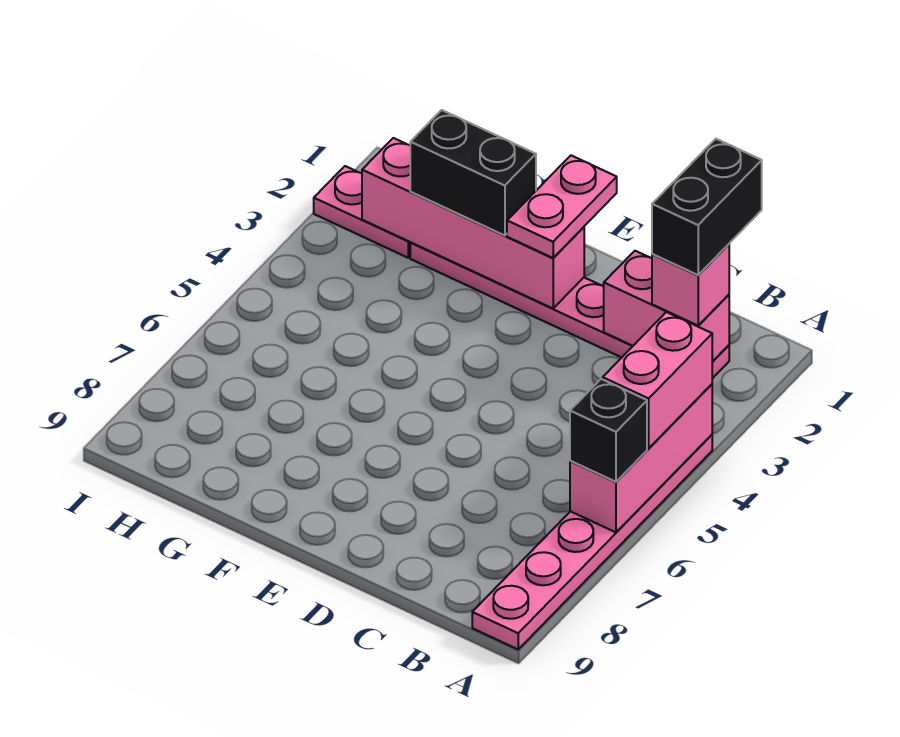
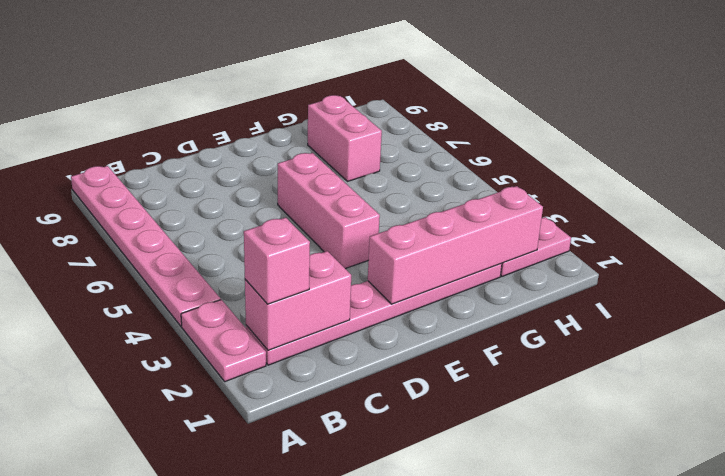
pink 1x3 brick [570,384,712,532] -> pink 1x3 brick moved to [278,153,380,269]
pink 1x2 brick [603,312,712,448] -> pink 1x2 brick moved to [308,95,382,181]
black 1x1 brick [570,379,647,482] -> none
black 1x2 brick [652,139,762,275] -> none
pink 1x2 plate [507,156,617,258] -> pink 1x2 plate moved to [181,300,266,382]
black 1x2 brick [410,110,536,236] -> none

